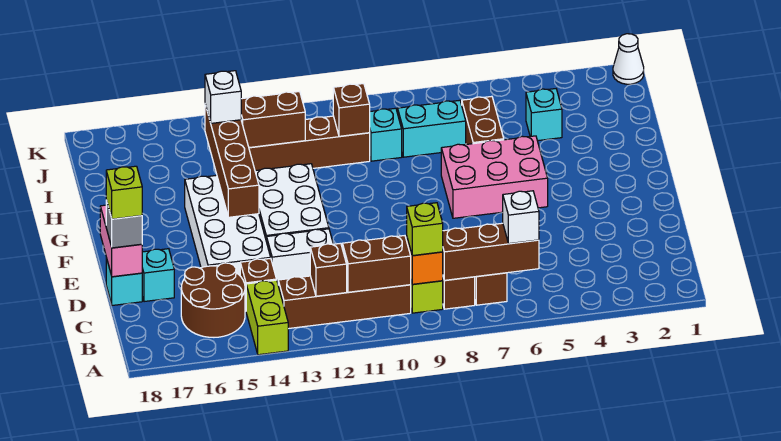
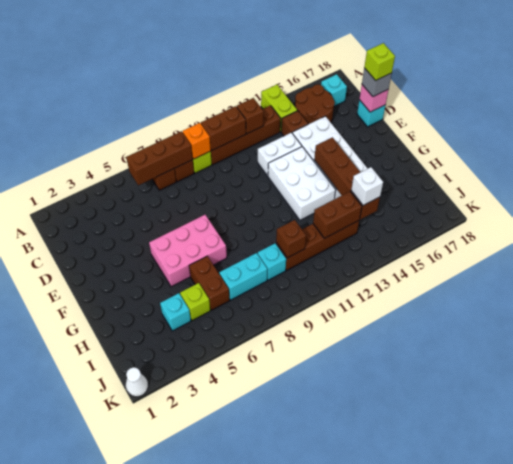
white 1x1 brick [502,191,539,244] -> none
lime 1x1 brick [407,203,443,256] -> lime 1x1 brick moved to [180,283,210,321]
cyan 1x1 brick [142,249,174,302] -> cyan 1x1 brick moved to [321,74,347,106]
pink 1x2 brick [100,205,142,277] -> pink 1x1 brick [359,85,389,112]

